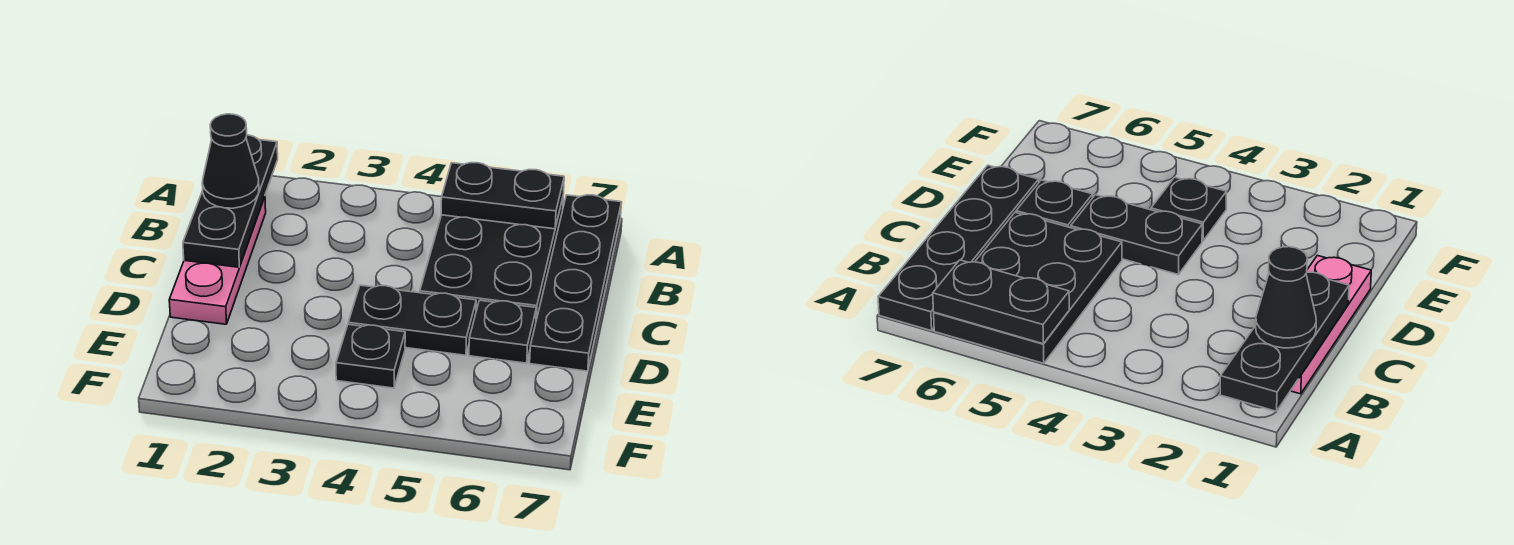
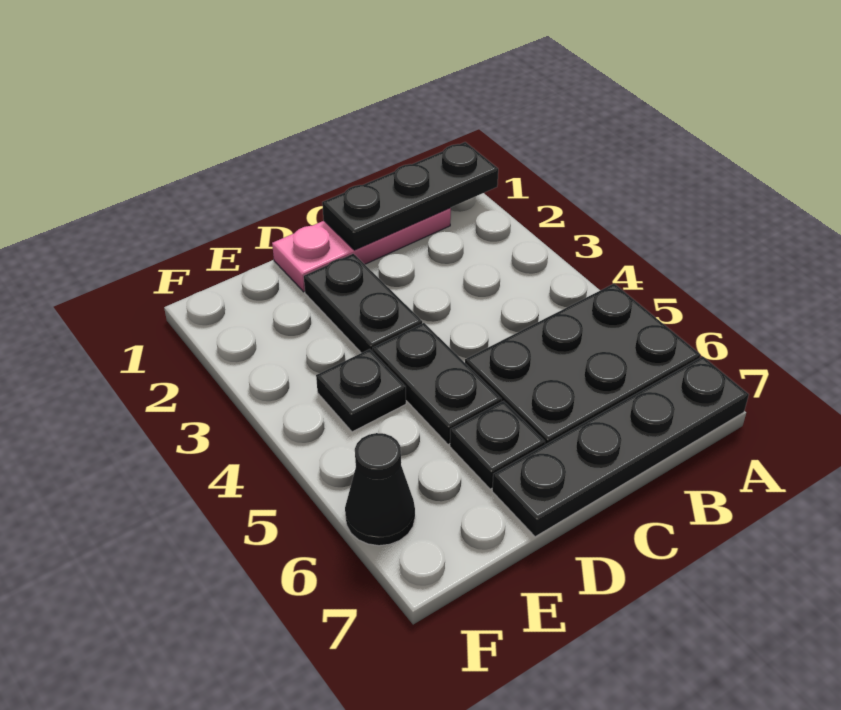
black 1x2 plate [441,163,564,229] -> black 1x2 plate moved to [304,254,422,353]
black 1x1 cone [202,114,259,208] -> black 1x1 cone moved to [345,433,415,546]

